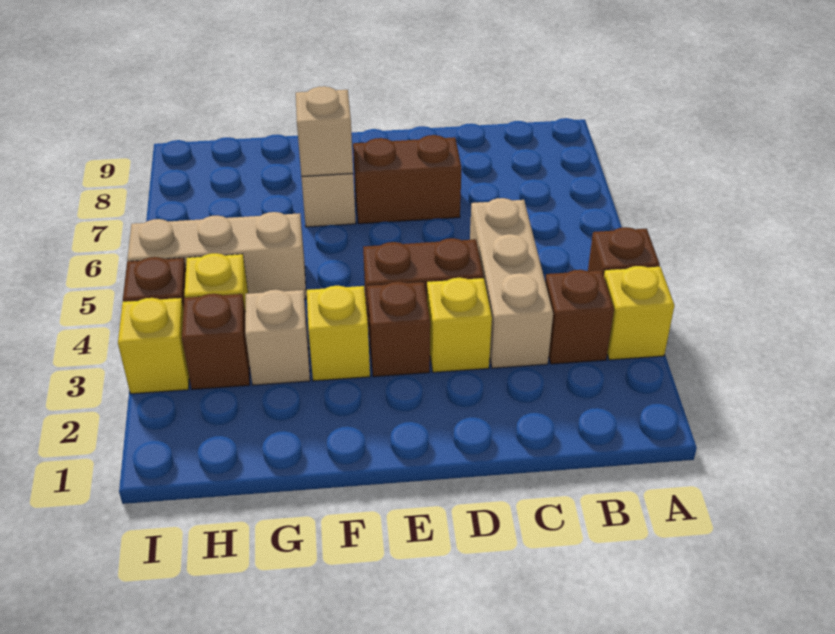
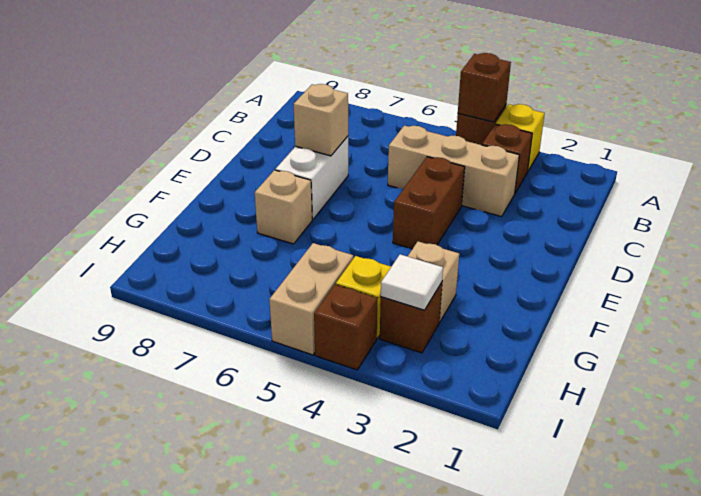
yellow 1x1 brick [427,278,492,372] -> none
brown 1x2 brick [353,135,461,224] -> white 1x2 brick [275,136,348,220]
brown 1x1 brick [367,282,430,377] -> brown 1x1 brick moved to [458,53,511,122]
yellow 1x1 brick [307,286,370,381] -> none
tan 1x1 brick [296,86,353,177] -> tan 1x1 brick moved to [294,84,348,156]
tan 1x3 brick [127,212,306,299] -> tan 1x2 brick [269,243,353,355]
none -> white 1x1 tile [381,254,443,310]
yellow 1x1 brick [118,298,189,394] -> none

